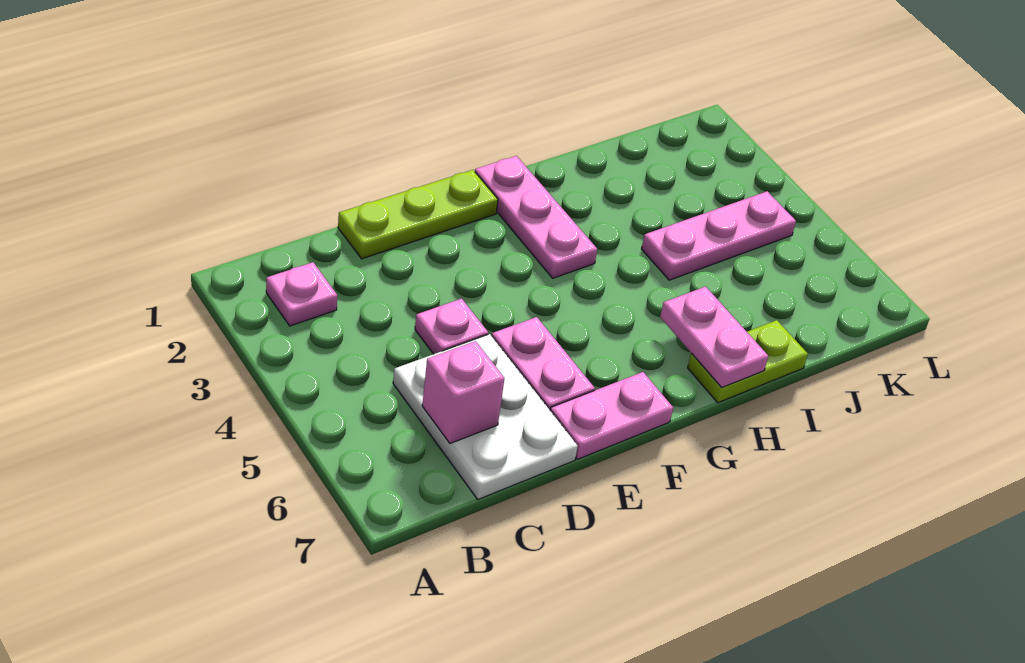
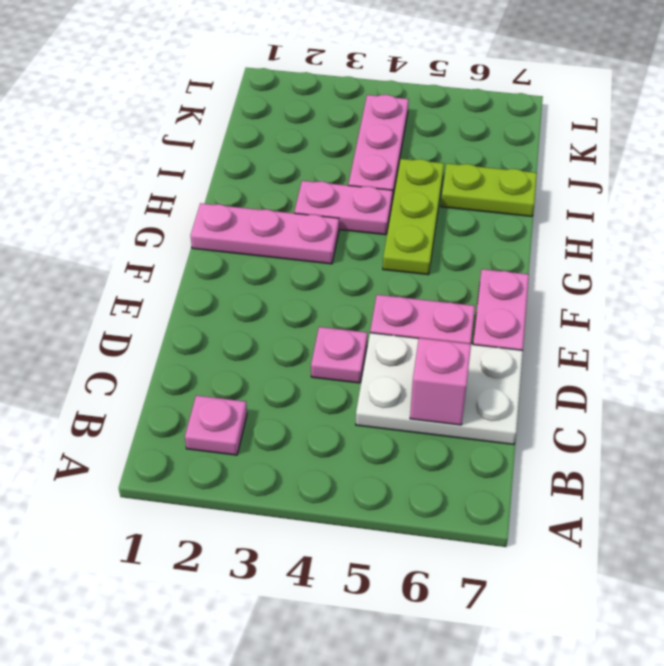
lime 1x3 plate [338,170,498,259] -> lime 1x3 plate moved to [383,159,444,275]
pink 1x2 plate [660,287,768,387] -> pink 1x2 plate moved to [294,181,393,235]
lime 1x2 plate [688,320,808,403] -> lime 1x2 plate turned to [441,164,537,216]

